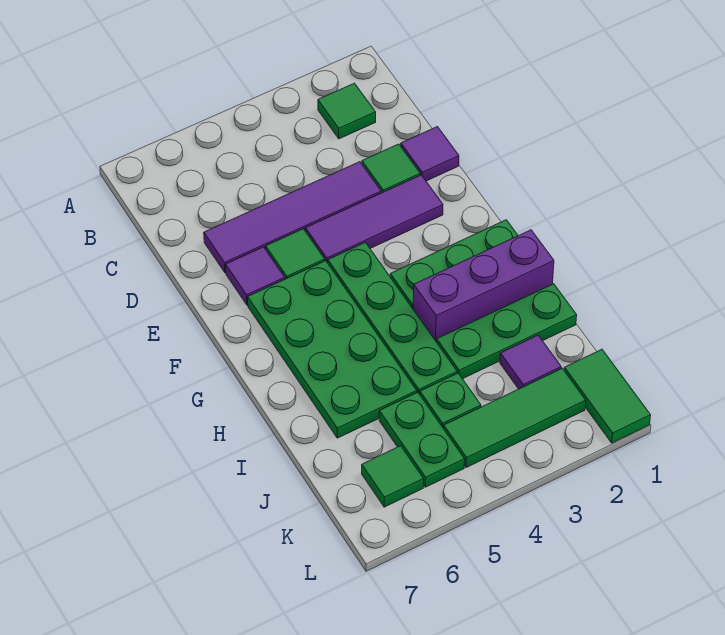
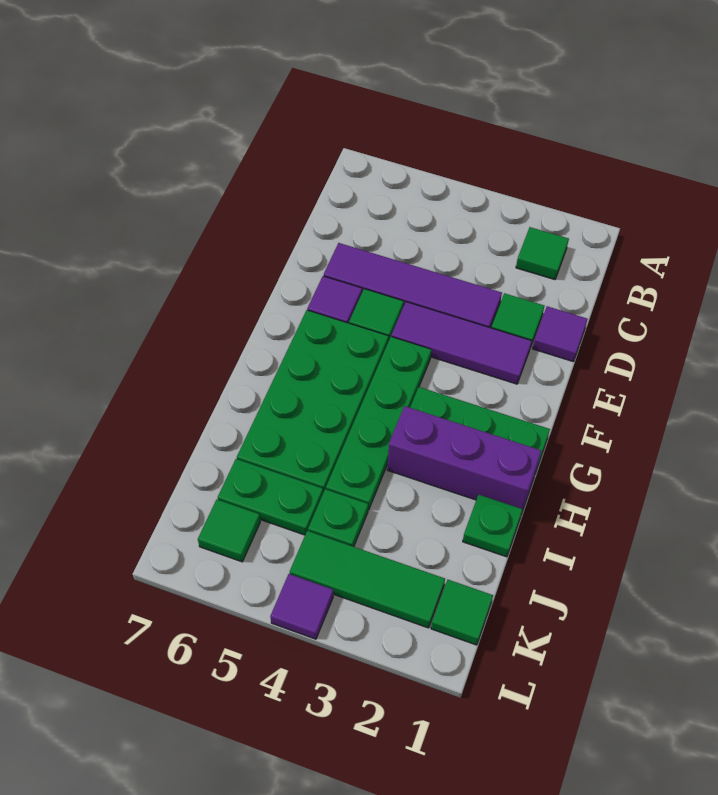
green 1x3 plate [437,284,577,379] -> green 1x1 plate [463,495,523,557]
purple 1x1 tile [500,335,561,389] -> purple 1x1 tile moved to [270,574,333,639]
green 1x2 plate [379,392,465,487] -> green 1x2 plate turned to [218,459,323,535]
green 1x2 tile [564,349,651,443] -> green 1x1 tile [431,580,493,645]

